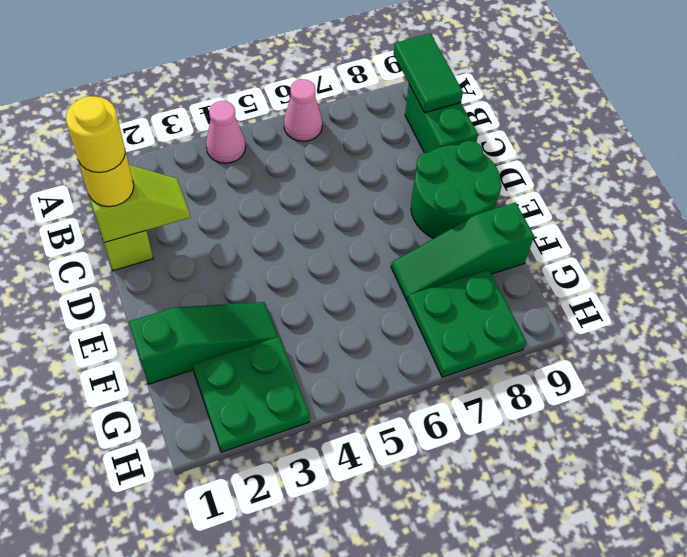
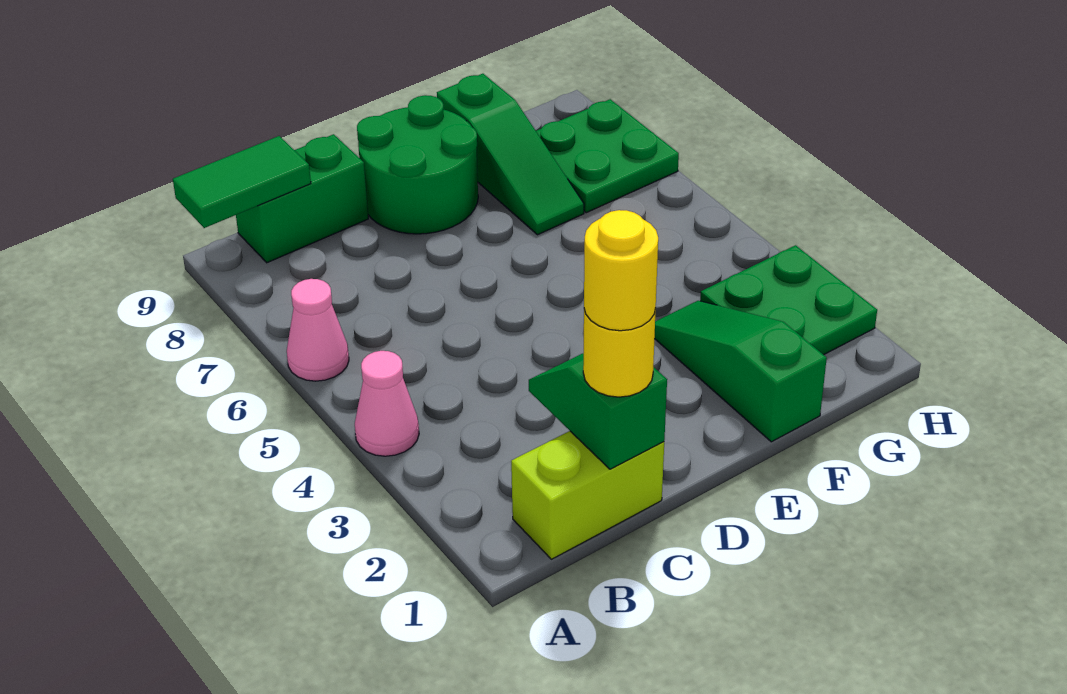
lime 1x2 slope [89,165,190,243] -> green 1x2 slope [529,353,667,469]

